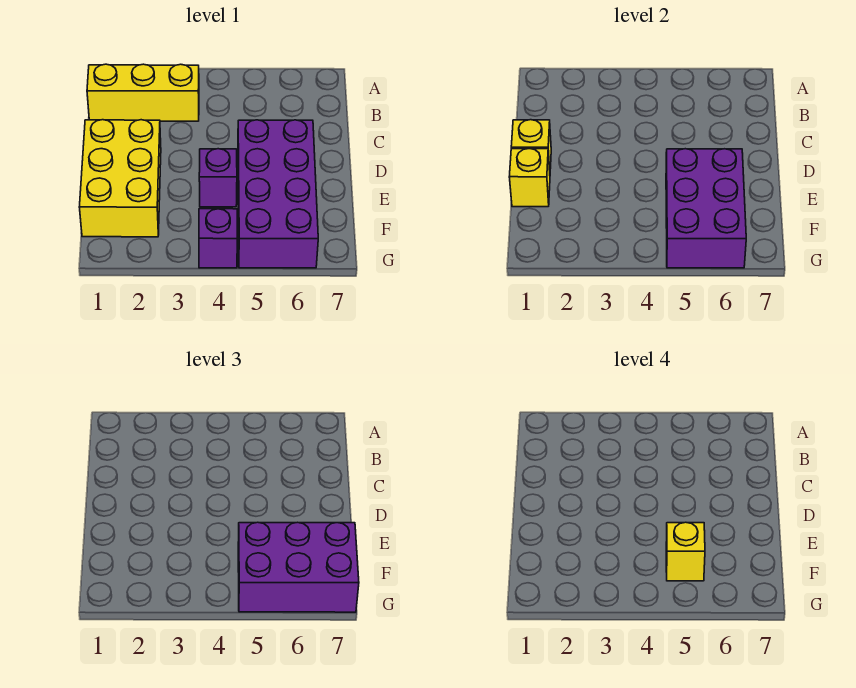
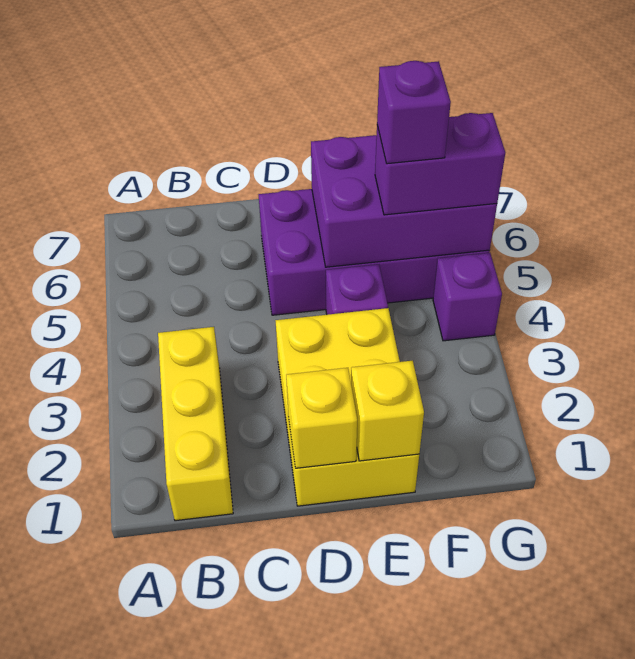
yellow 2x3 brick [79,120,161,237] -> yellow 2x3 brick turned to [275,308,419,506]
purple 2x3 brick [238,522,359,612] -> purple 1x2 brick [375,113,505,215]
yellow 1x1 brick [666,522,705,581] -> purple 1x1 brick [377,61,451,164]

